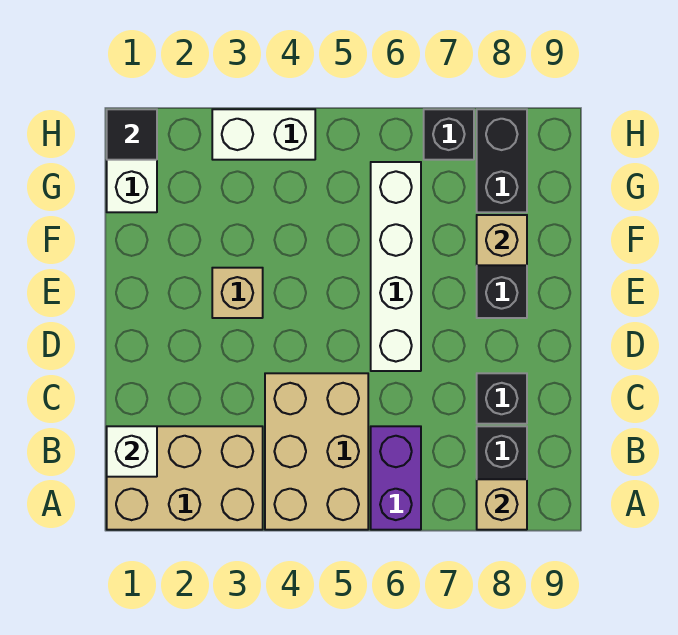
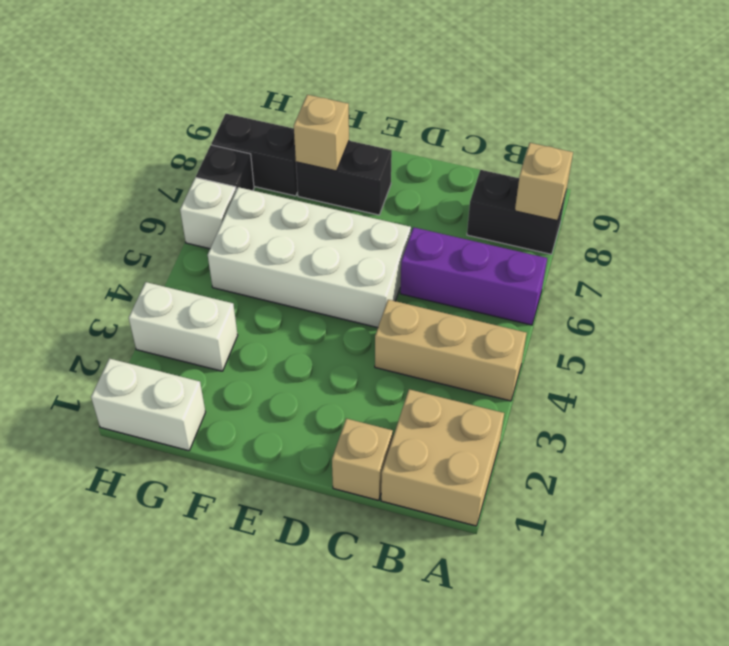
tan 2x3 brick [107,426,263,530] -> tan 2x2 brick [381,389,504,526]
tan 2x3 brick [265,373,368,530] -> tan 1x3 brick [375,300,527,401]
purple 1x2 brick [371,426,421,530] -> purple 1x3 brick [400,227,547,325]
white 1x1 brick [107,426,157,477] -> white 1x1 brick moved to [180,177,236,249]
black 1x1 brick [477,373,527,424] -> none
white 1x4 brick [371,162,421,371] -> white 2x4 brick [208,187,411,328]
tan 1x1 brick [212,268,263,318] -> tan 1x1 brick moved to [332,419,393,500]
black 1x1 tile [107,109,157,160] -> none
white 1x2 brick [212,109,315,160] -> white 1x2 brick turned to [129,282,238,371]

